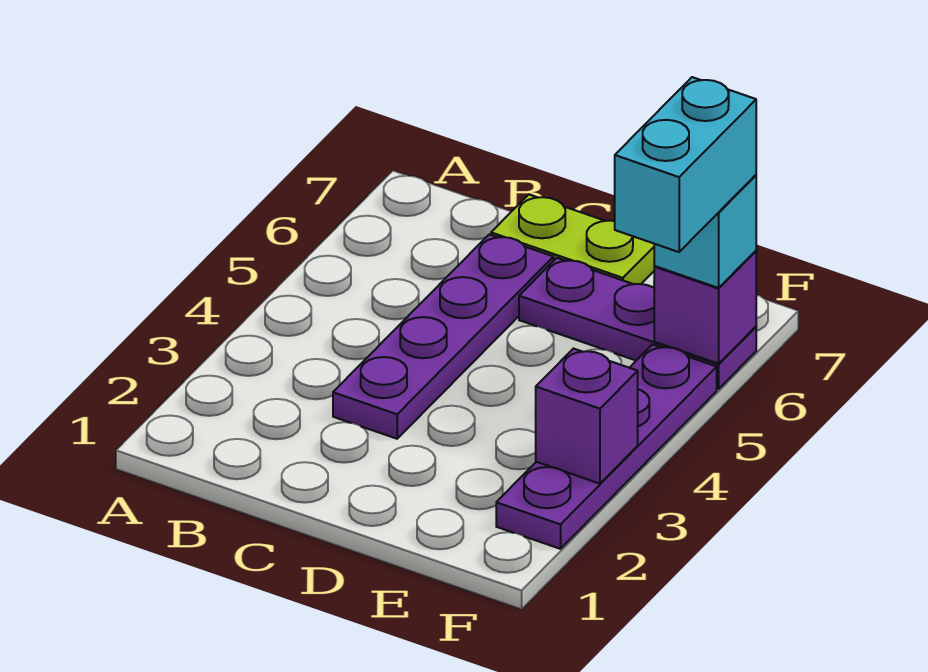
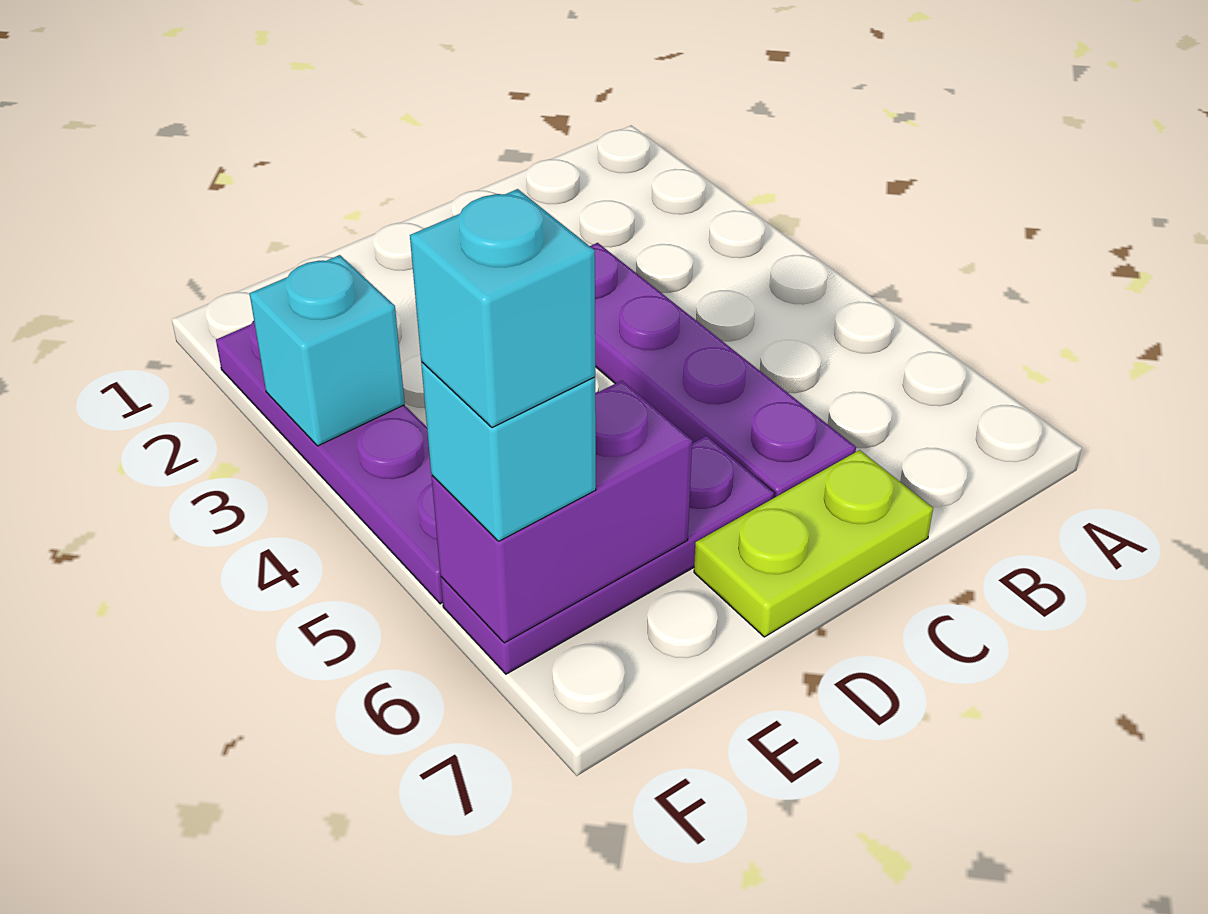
purple 1x1 brick [536,349,638,484] -> cyan 1x1 brick [250,255,405,446]
cyan 1x2 brick [615,77,756,252] -> cyan 1x1 brick [410,189,595,428]
purple 1x1 brick [654,251,756,364] -> purple 1x2 brick [431,381,692,643]

